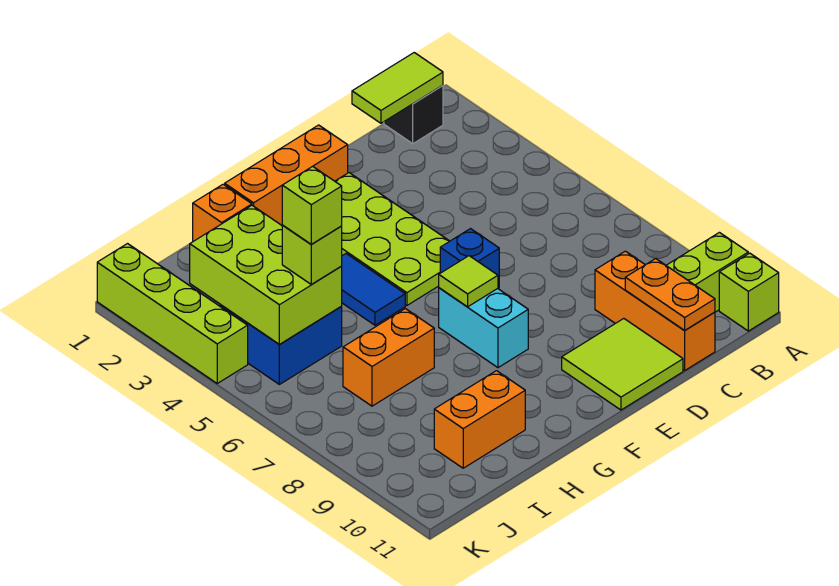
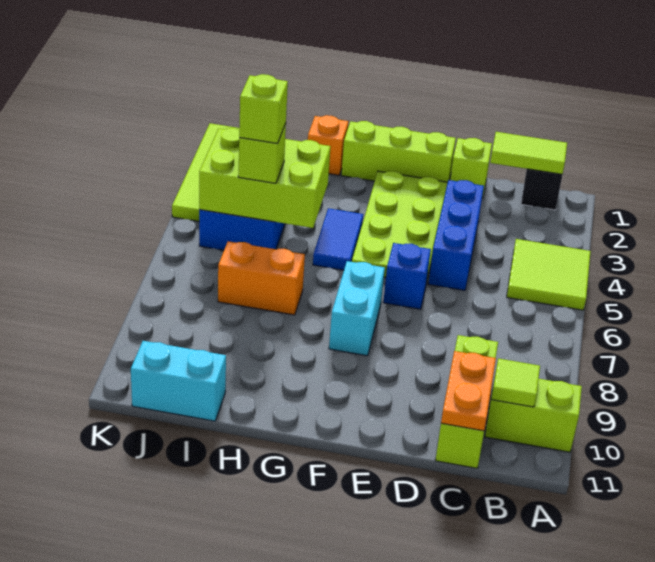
lime 1x1 brick [719,253,779,331] -> lime 1x1 brick moved to [450,138,492,198]
orange 1x3 brick [595,251,715,370] -> lime 1x3 brick [435,335,498,468]
none -> blue 1x3 brick [428,180,484,290]
lime 2x2 tile [562,319,683,410] -> lime 2x2 tile moved to [507,239,591,310]
orange 1x3 brick [225,125,348,225] -> lime 1x3 brick [341,121,456,182]
lime 1x1 tile [439,256,498,307] -> lime 1x1 tile moved to [492,358,540,407]
orange 1x2 brick [434,371,525,468] -> none
lime 2x3 brick [190,205,342,345] -> lime 2x3 brick turned to [199,128,331,228]
none -> cyan 1x2 brick [131,341,226,421]
lime 1x4 brick [97,244,248,383] -> lime 1x4 tile [172,123,239,221]

